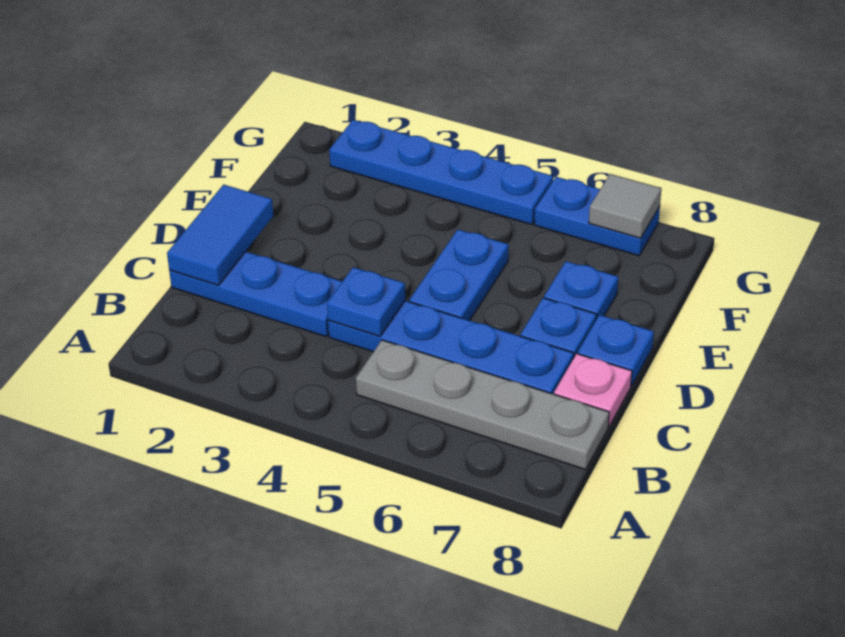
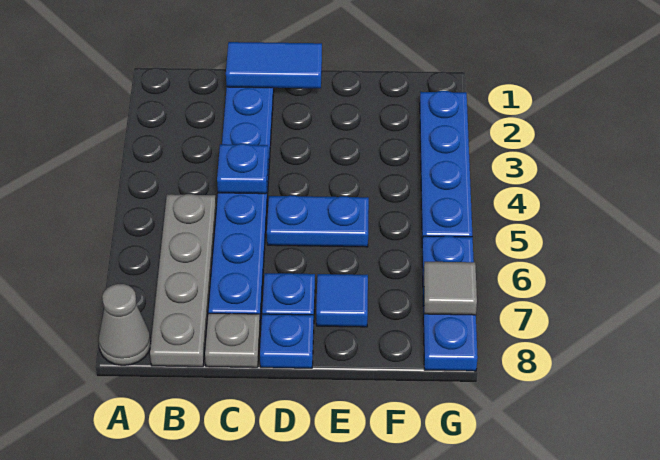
none -> grey 1x1 cone [99,284,151,365]
pink 1x1 plate [554,354,632,427] -> grey 1x1 plate [205,313,260,368]
blue 1x1 plate [544,261,618,319] -> blue 1x1 tile [316,274,368,327]
blue 1x2 plate [534,177,660,256] -> blue 1x3 plate [422,236,478,371]

